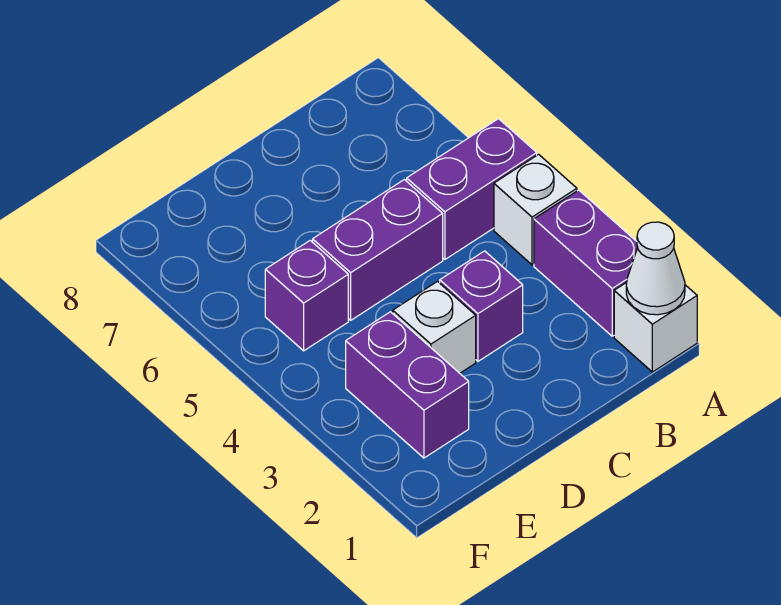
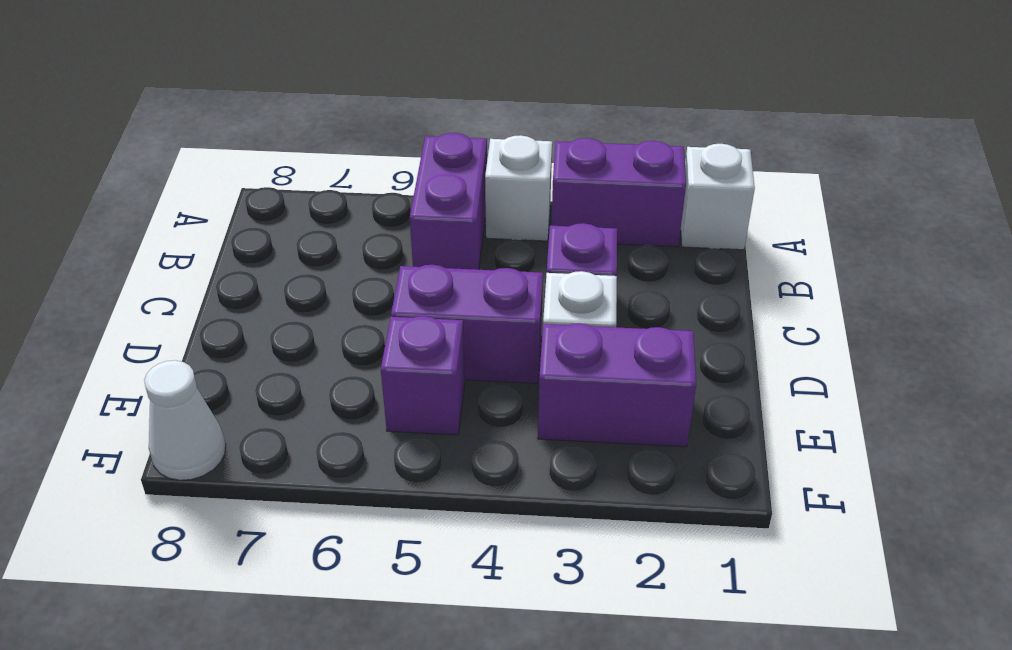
white 1x1 cone [626,222,685,315] -> white 1x1 cone moved to [144,360,226,480]
purple 1x2 brick [313,180,443,320] -> purple 1x2 brick turned to [391,265,543,383]

